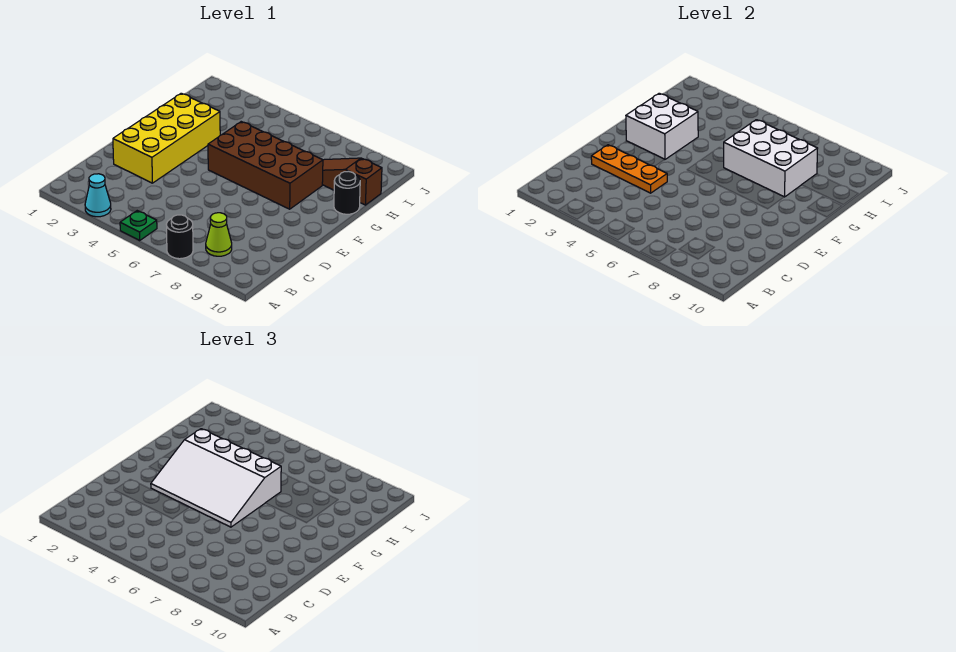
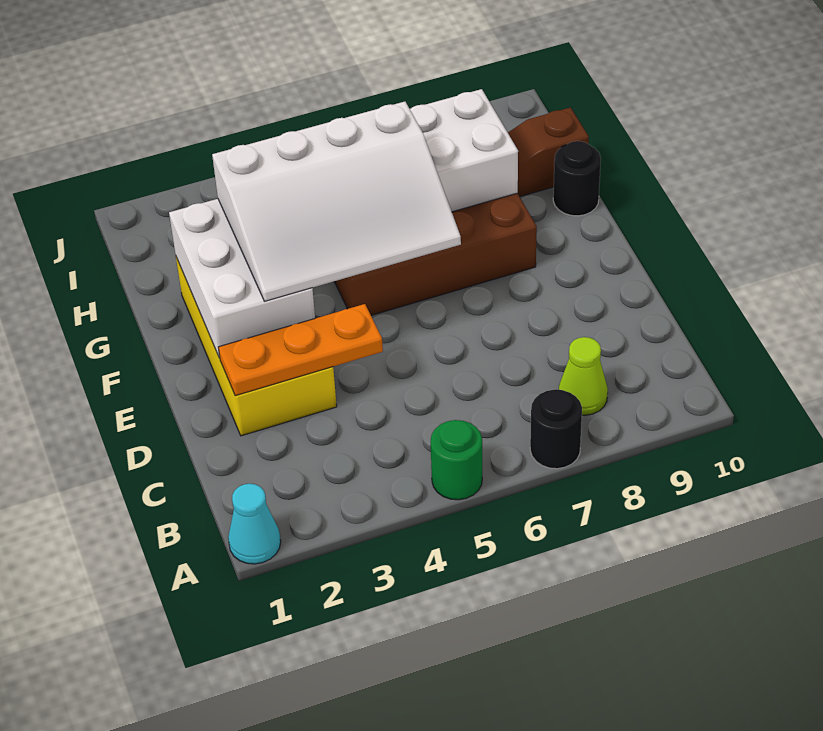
cyan 1x1 cone [85,174,111,217] -> cyan 1x1 cone moved to [228,484,281,564]
green 1x1 plate [120,211,157,241] -> green 1x1 round brick [431,420,482,500]
white 2x2 brick [626,93,698,159] -> white 2x3 brick [169,199,315,358]

